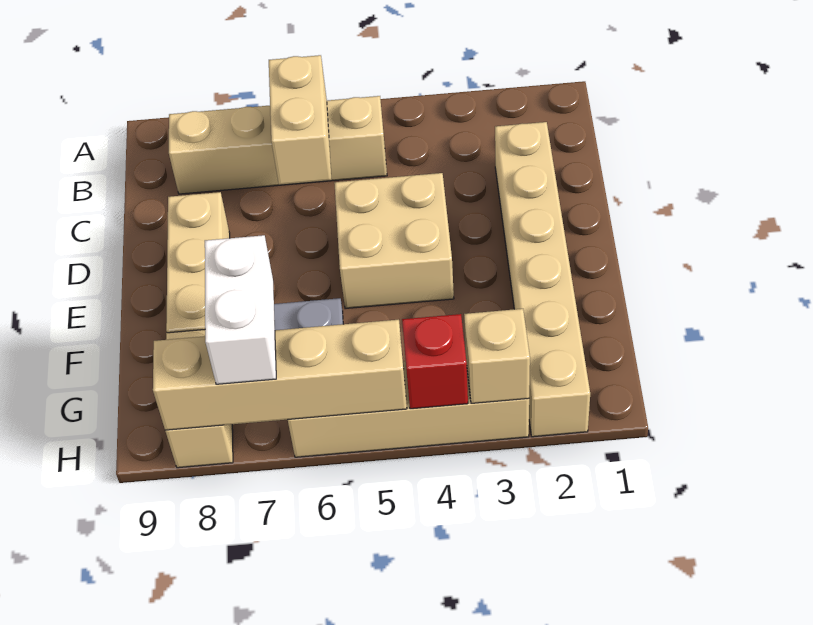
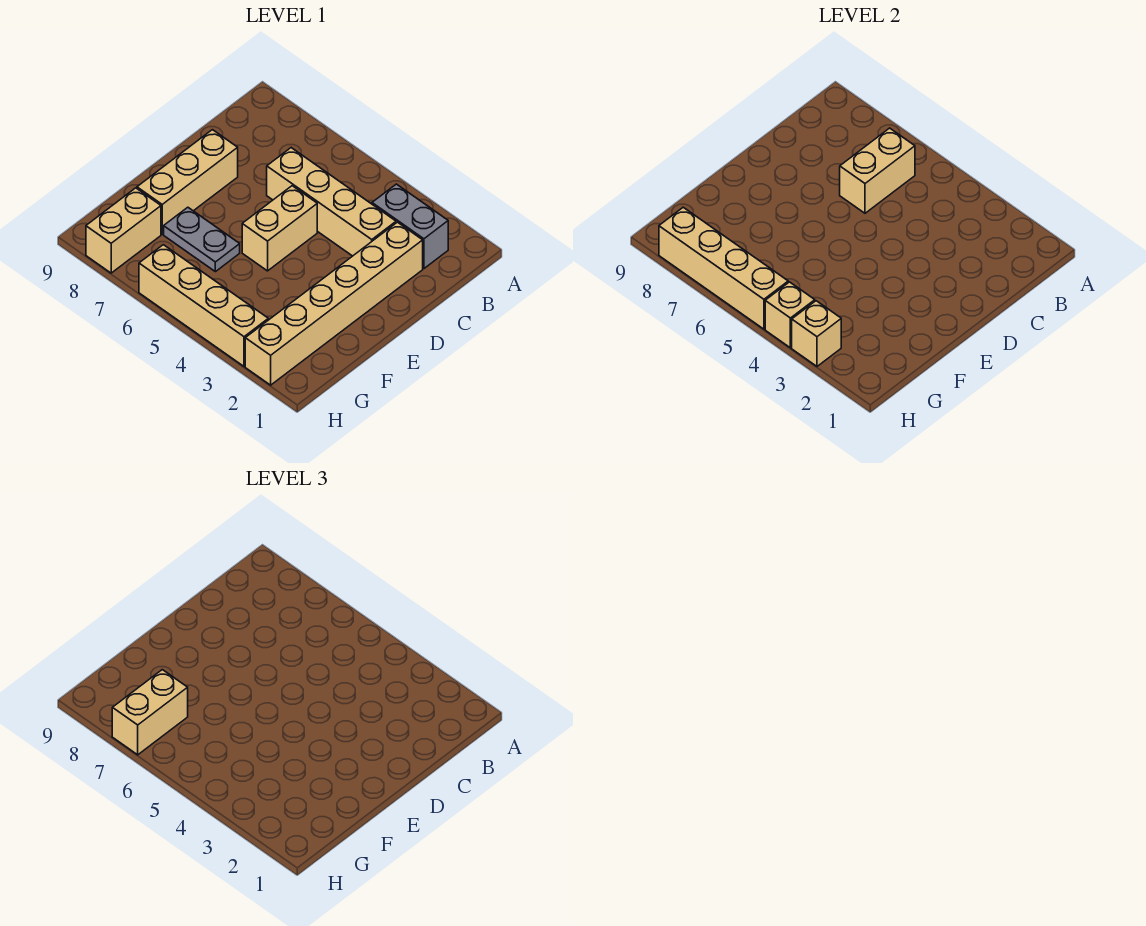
none -> grey 1x2 brick [372,184,448,269]
tan 1x4 brick [169,96,387,194] -> tan 1x4 brick moved to [267,148,396,256]
tan 2x2 brick [334,173,454,309] -> tan 1x2 brick [242,186,317,271]
white 1x2 brick [205,235,276,384] -> tan 1x2 brick [112,670,188,755]
red 1x1 brick [402,314,468,409] -> tan 1x1 brick [765,282,815,348]

